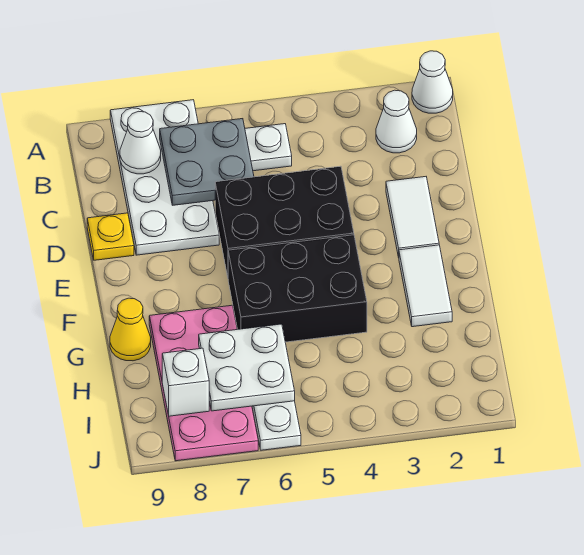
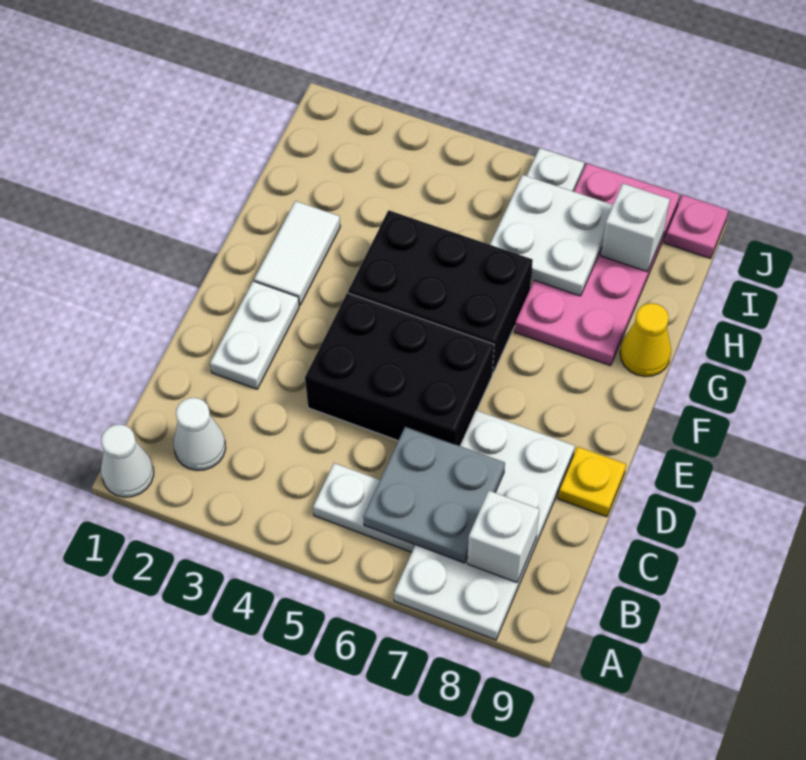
white 1x1 cone [120,111,161,174] -> white 1x1 brick [467,491,540,582]
white 1x2 tile [386,177,439,257] -> white 1x2 plate [210,281,299,389]
none -> pink 1x1 plate [665,195,728,259]

